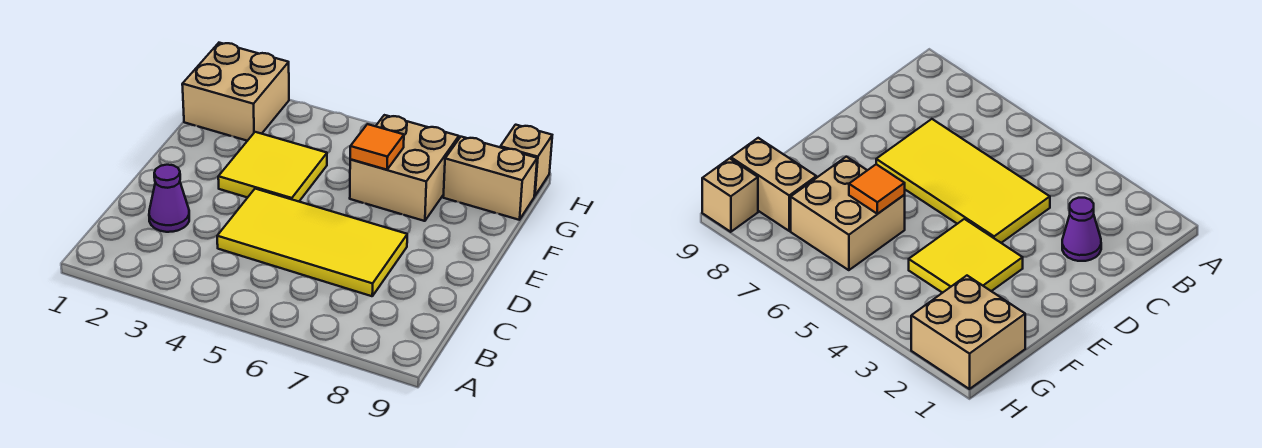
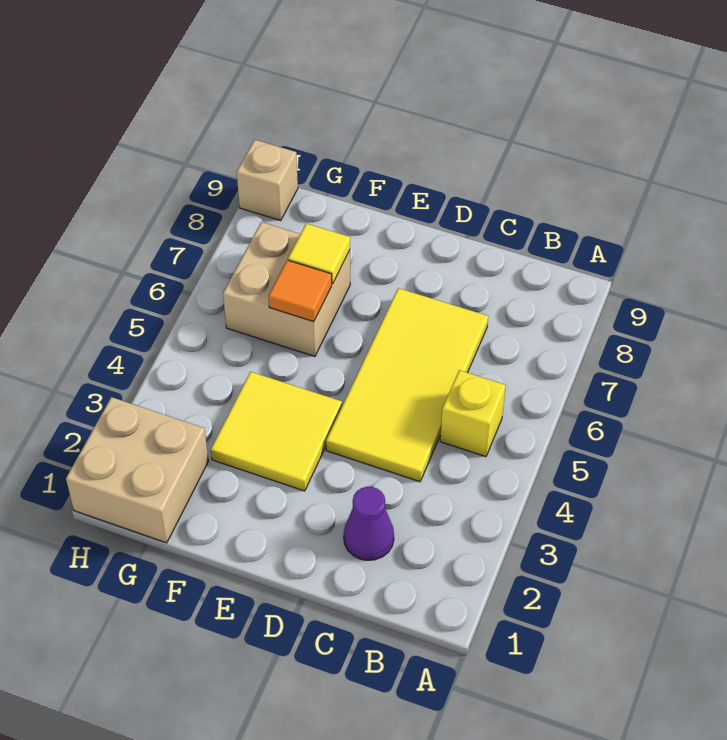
none -> yellow 1x1 brick [440,370,506,457]
none -> yellow 1x1 tile [288,224,350,284]
tan 1x2 brick [443,137,537,220] -> none

